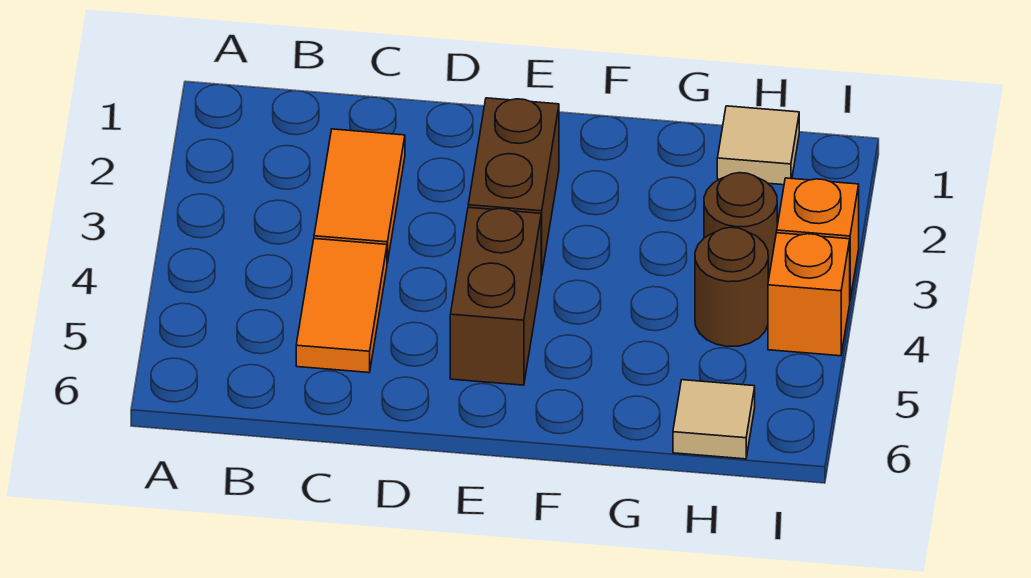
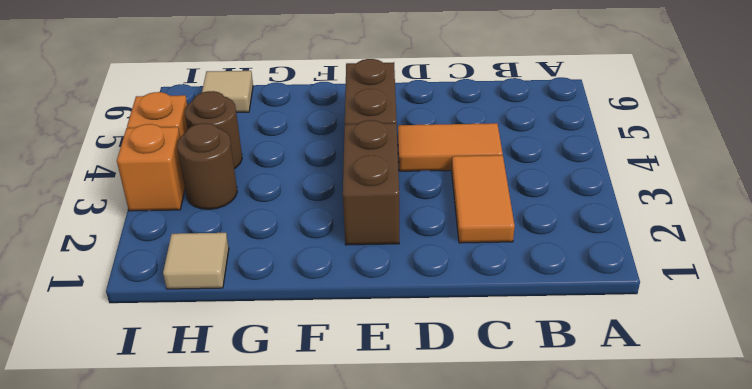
orange 1x2 tile [296,239,387,373] -> orange 1x2 tile turned to [398,123,503,171]

